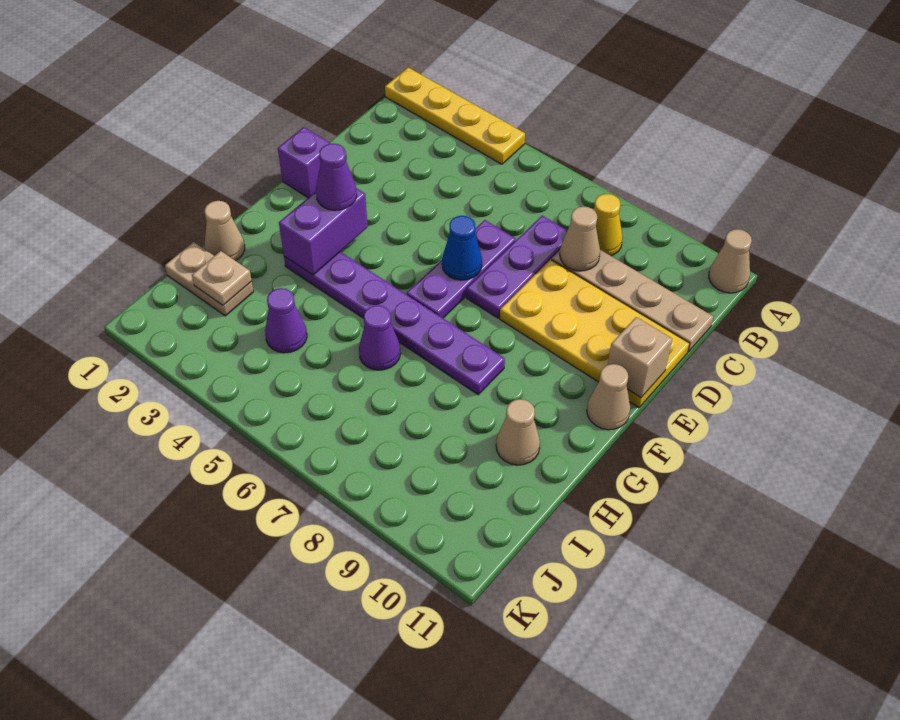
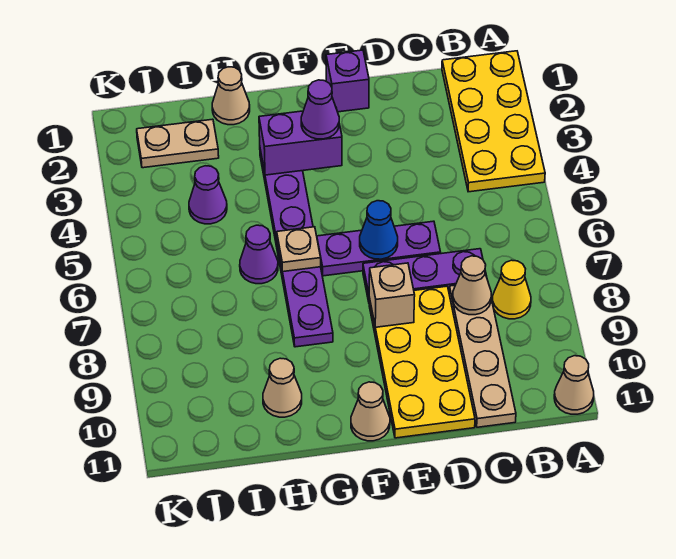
yellow 1x4 plate [385,68,525,164] -> yellow 2x4 plate [442,51,545,192]
tan 1x1 brick [608,317,672,397] -> tan 1x1 brick moved to [369,263,415,327]
tan 1x2 plate [165,242,254,316] -> tan 1x2 plate turned to [137,119,219,168]
tan 1x1 plate [192,251,252,305] -> tan 1x1 plate moved to [277,227,321,272]

